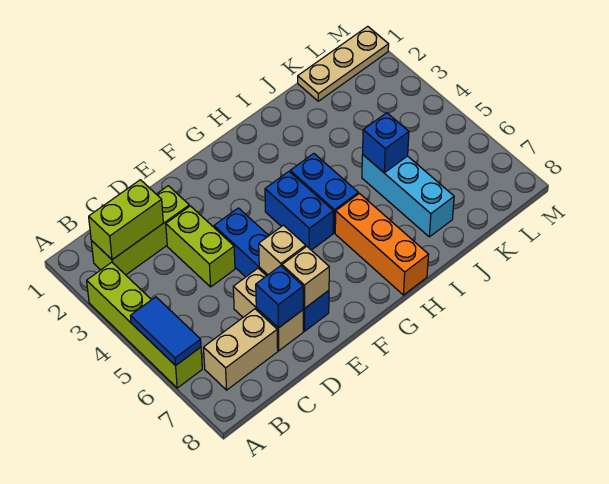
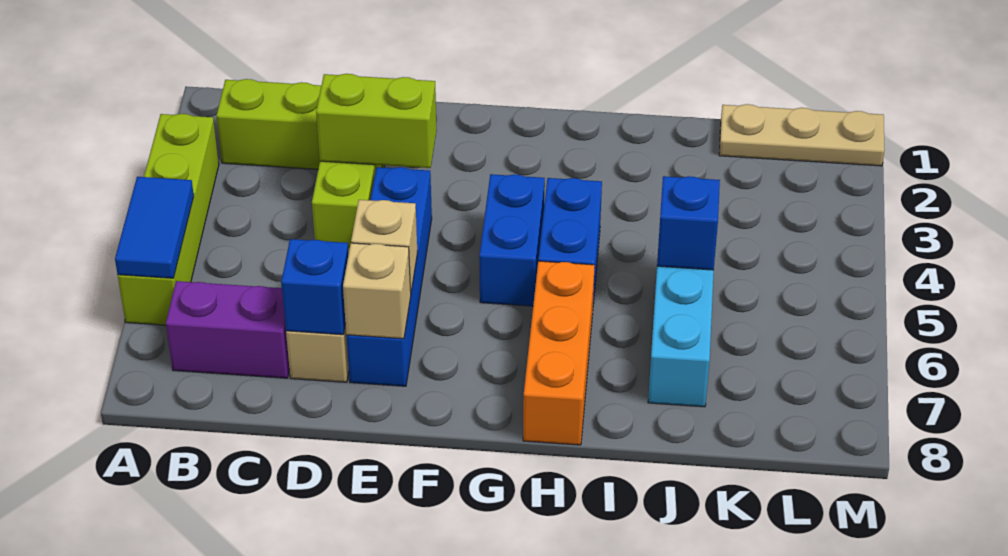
lime 1x2 brick [89,180,163,260] -> lime 1x2 brick moved to [316,74,437,168]
tan 1x2 brick [204,309,278,390] -> purple 1x2 brick [166,281,290,378]

